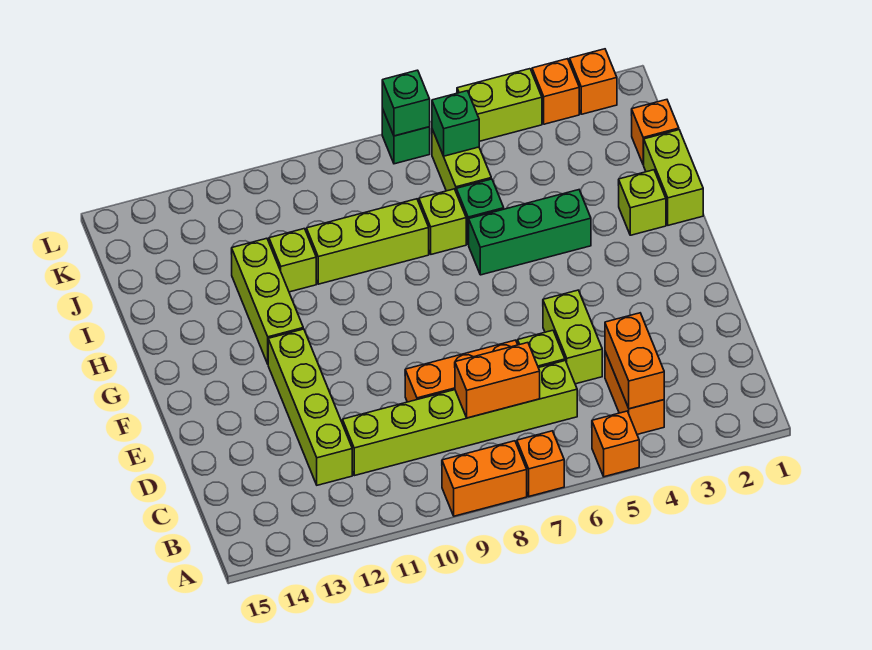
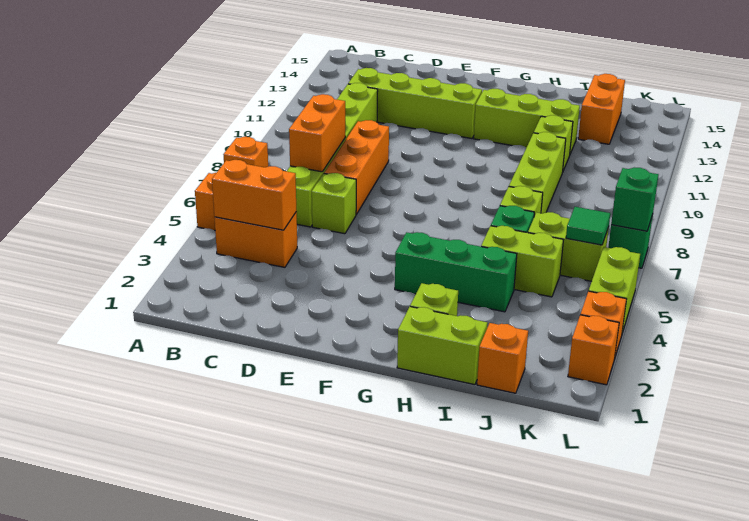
orange 1x2 brick [442,441,527,516] -> orange 1x2 brick moved to [578,74,625,144]
lime 1x2 brick [543,290,602,384] -> lime 1x2 brick moved to [481,226,563,297]
green 1x3 brick [469,190,591,275] -> green 1x3 brick turned to [395,232,517,312]
green 1x1 brick [432,91,479,156] -> green 1x1 tile [566,207,610,245]

